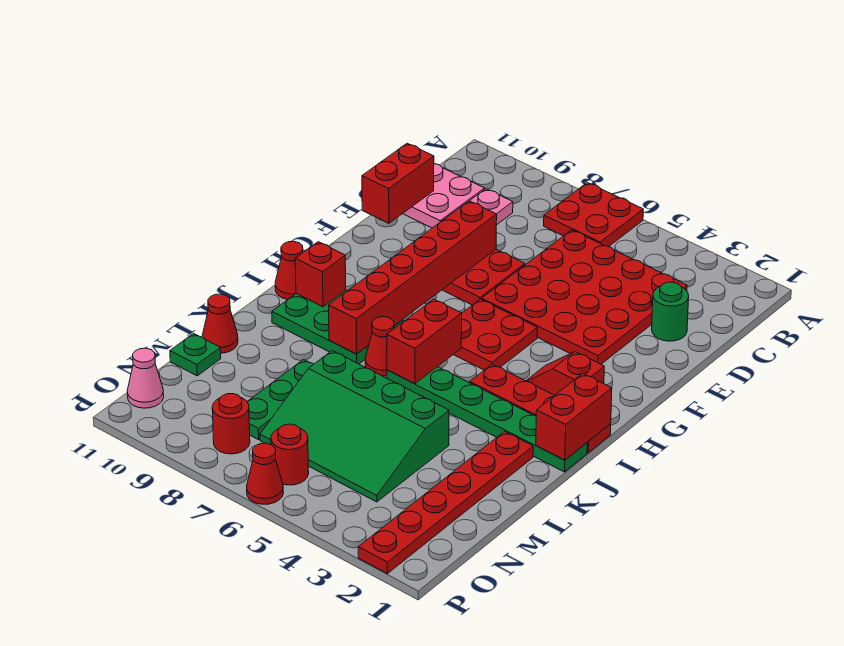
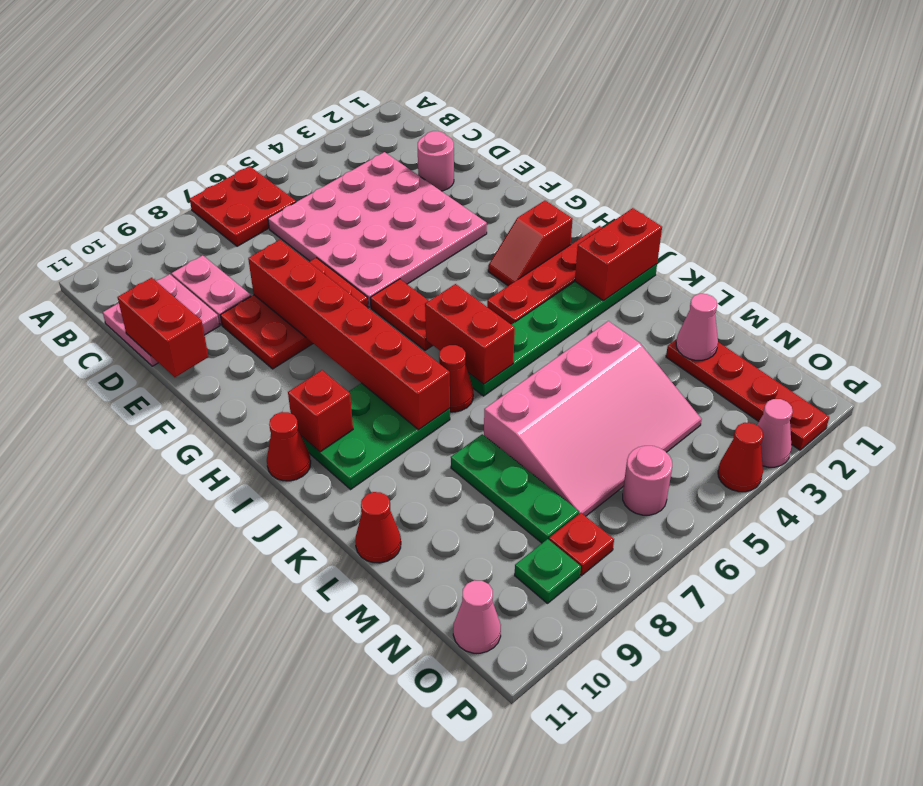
red 4x4 plate [482,230,687,364] -> pink 4x4 plate [268,152,487,307]
green 1x1 round brick [652,282,689,341] -> pink 1x1 round brick [418,131,454,191]
red 2x2 plate [453,299,537,370] -> red 1x2 plate [370,279,433,350]
red 1x2 brick [536,374,612,460] -> red 1x2 brick turned to [575,208,662,301]
red 1x6 plate [358,431,533,574] -> red 1x4 plate [666,339,829,450]
green 3x4 slope [260,351,449,502] -> pink 3x4 slope [484,321,702,516]
none -> pink 1x1 cone [676,294,718,360]
green 1x1 plate [170,334,221,376] -> green 1x1 plate moved to [515,539,581,603]
red 1x1 round brick [271,424,309,485] -> pink 1x1 round brick [623,446,672,515]
red 1x1 round brick [212,394,250,454] -> red 1x1 plate [549,513,614,576]
none -> pink 1x1 cone [757,399,793,467]
red 1x1 cone [247,443,283,504] -> red 1x1 cone moved to [718,423,763,492]

